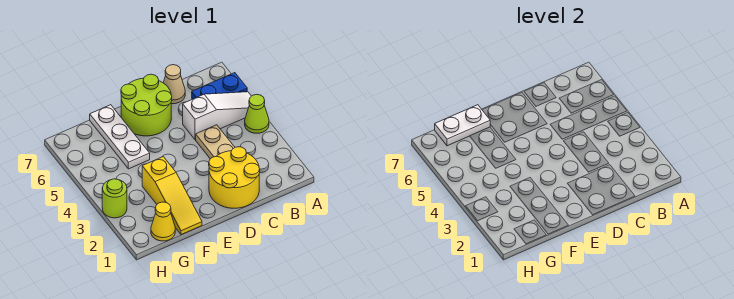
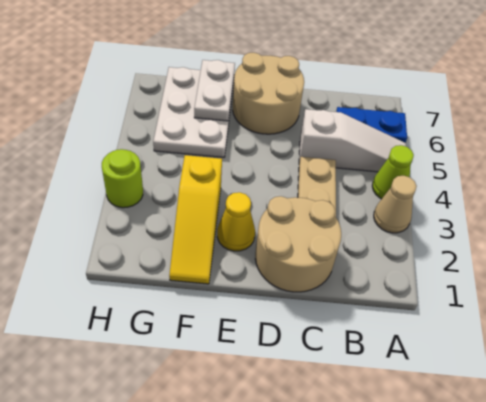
yellow 2x2 round brick [209,147,260,208] -> tan 2x2 round brick [255,196,341,292]
tan 1x1 cone [163,65,185,104] -> tan 1x1 cone moved to [374,176,417,233]
lime 2x2 round brick [121,74,172,136] -> tan 2x2 round brick [233,53,304,134]
white 1x3 plate [90,105,150,169] -> white 2x3 plate [153,67,234,157]
white 1x2 plate [435,105,490,146] -> white 1x2 plate turned to [194,60,235,121]
yellow 1x1 cone [151,202,175,241] -> yellow 1x1 cone moved to [217,192,255,251]

